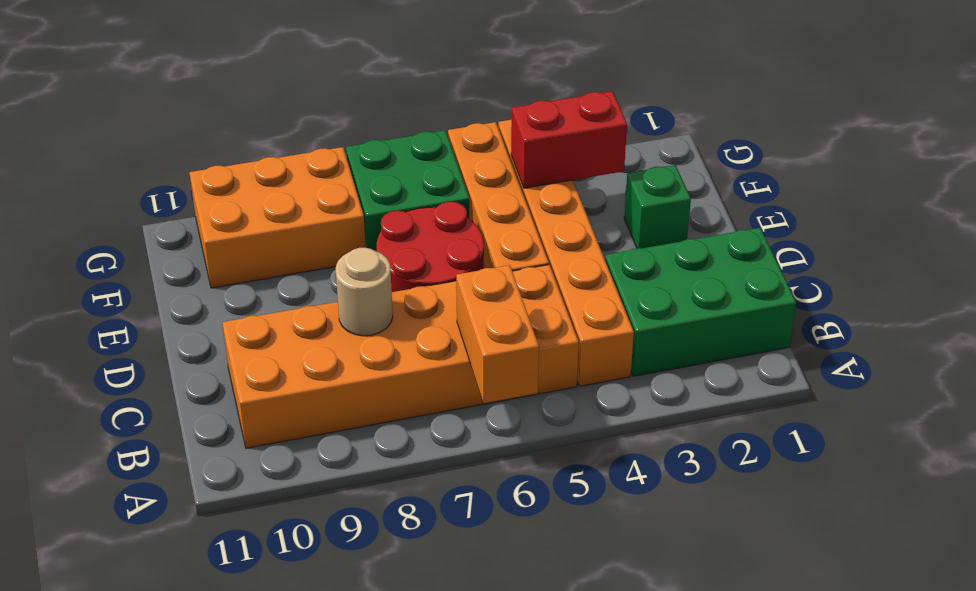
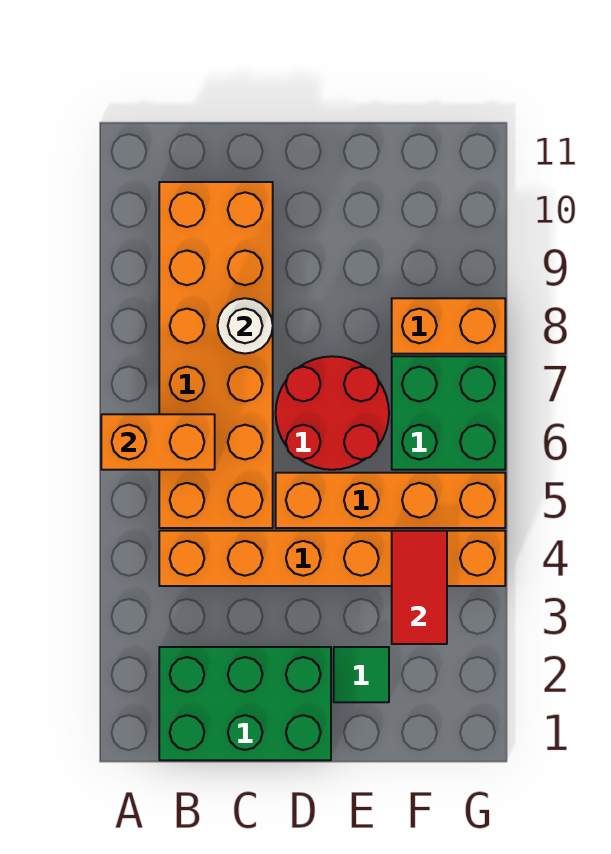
green 2x3 brick [605,228,796,376] -> green 2x3 brick turned to [159,647,331,760]
tan 1x1 round brick [336,248,393,336] -> white 1x1 round brick [218,298,273,354]
green 1x1 brick [624,165,691,248] -> green 1x1 tile [334,647,389,702]
red 1x2 brick [511,91,627,188] -> red 1x2 tile [392,531,447,644]
orange 2x3 brick [189,147,366,288] -> orange 1x2 brick [392,298,505,354]

